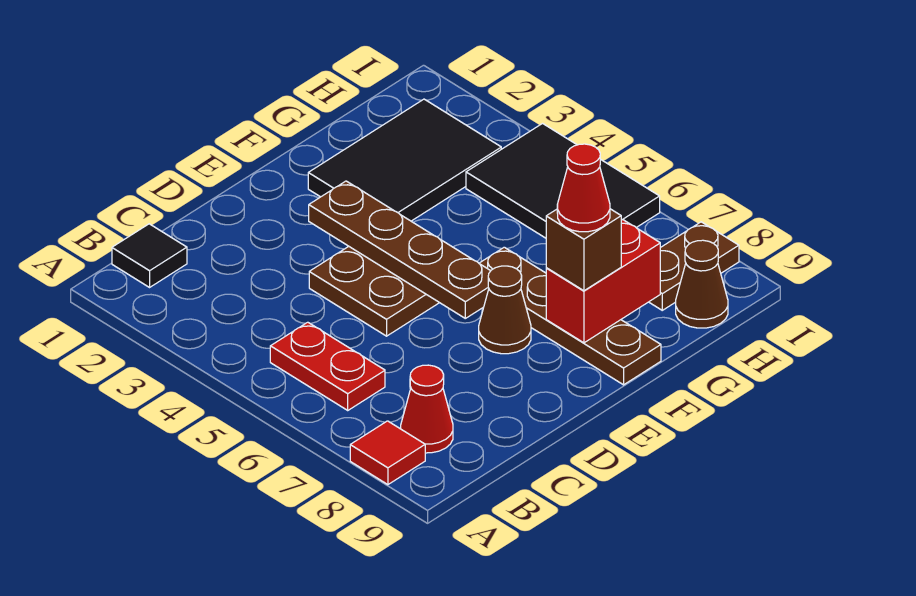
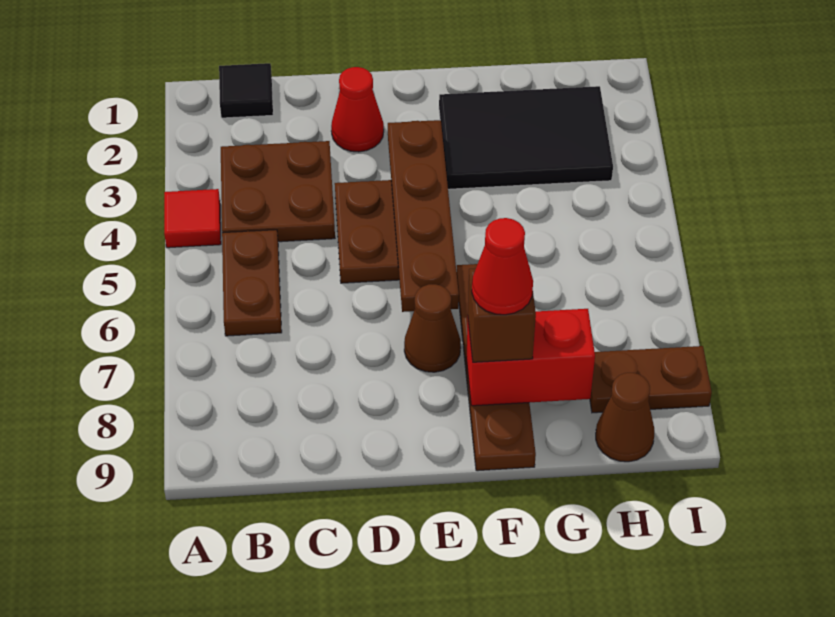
red 1x1 tile [350,421,425,485] -> red 1x1 tile moved to [164,189,221,248]
none -> brown 2x2 plate [221,141,335,242]
red 1x2 plate [270,322,385,410] -> brown 1x2 plate [222,230,282,336]
red 1x1 cone [401,365,453,453] -> red 1x1 cone moved to [331,67,384,152]
black 2x3 tile [466,124,660,238] -> none

